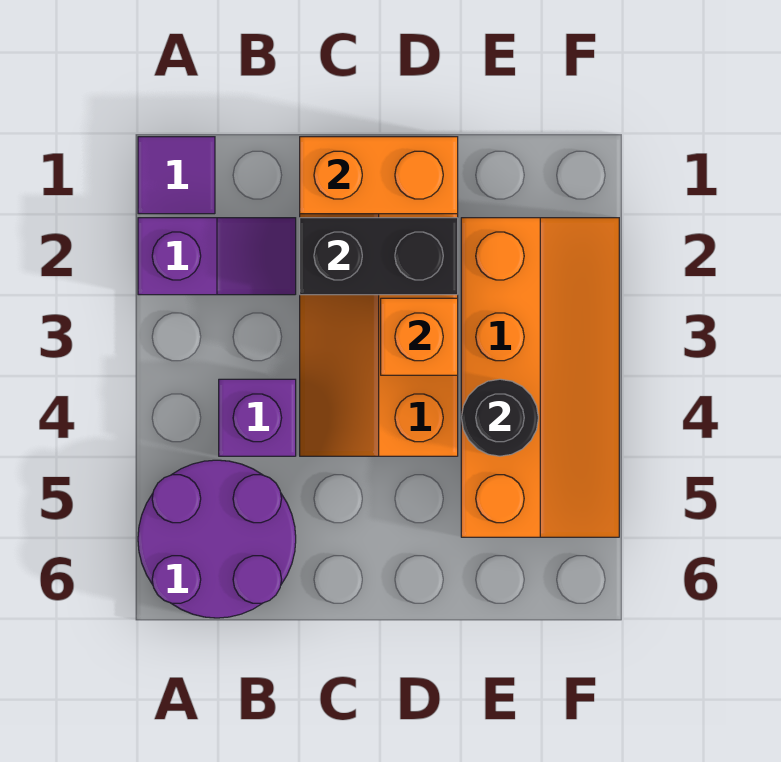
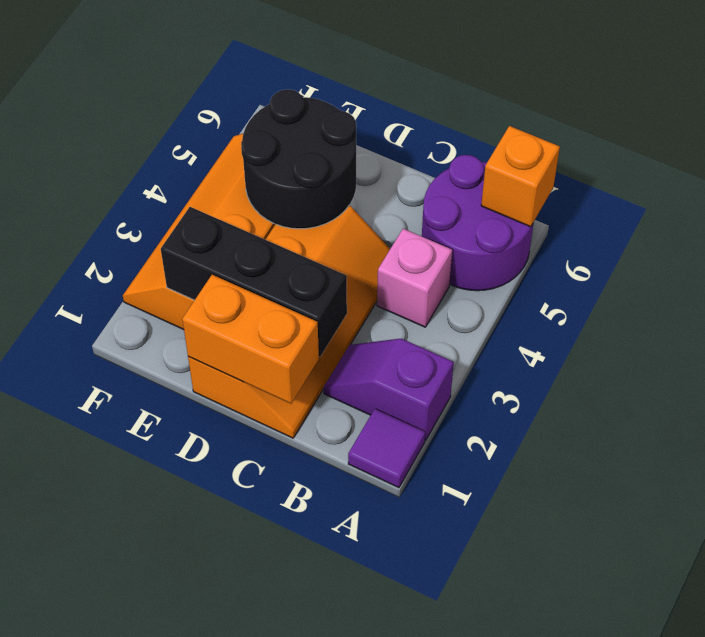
purple 1x1 brick [219,379,296,456] -> pink 1x1 brick [377,229,452,327]
black 1x2 brick [300,218,458,295] -> black 1x3 brick [161,207,347,357]
orange 1x1 brick [381,298,458,375] -> orange 1x1 brick moved to [481,126,560,227]
black 1x1 round brick [461,379,538,456] -> black 2x2 round brick [241,89,356,229]

